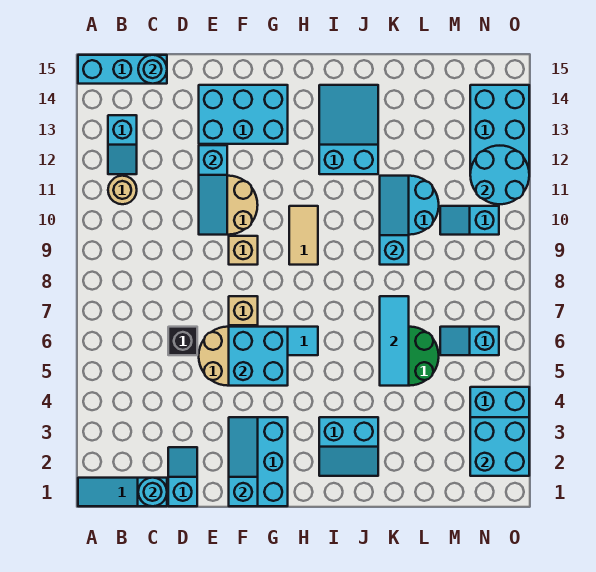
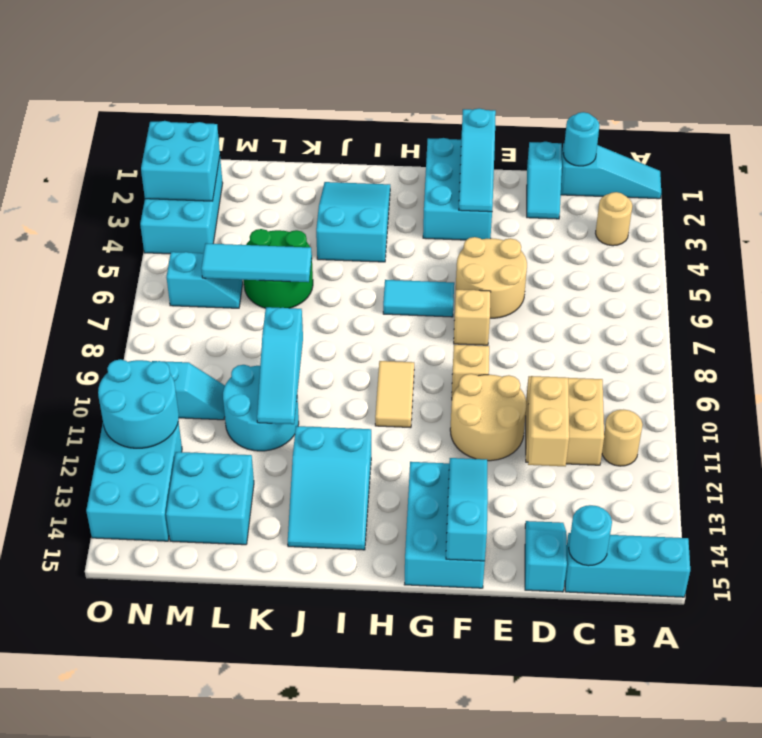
none -> tan 1x1 round brick [596,192,632,246]
cyan 1x2 slope [108,115,137,174] -> cyan 1x2 slope moved to [525,521,567,592]
none -> tan 2x2 brick [526,376,604,465]
black 1x1 brick [168,327,197,355] -> none
none -> tan 1x2 brick [528,376,569,466]
cyan 1x3 slope [199,145,227,235] -> cyan 1x3 slope moved to [446,458,488,561]
cyan 2x3 brick [199,85,288,144] -> cyan 2x3 brick turned to [404,462,485,588]
cyan 2x2 brick [229,327,288,386] -> cyan 2x2 brick moved to [166,452,254,545]
cyan 2x2 slope [319,417,378,476] -> cyan 2x3 slope [316,182,390,262]
cyan 1x3 tile [380,296,409,386] -> cyan 1x3 tile turned to [201,243,312,282]

